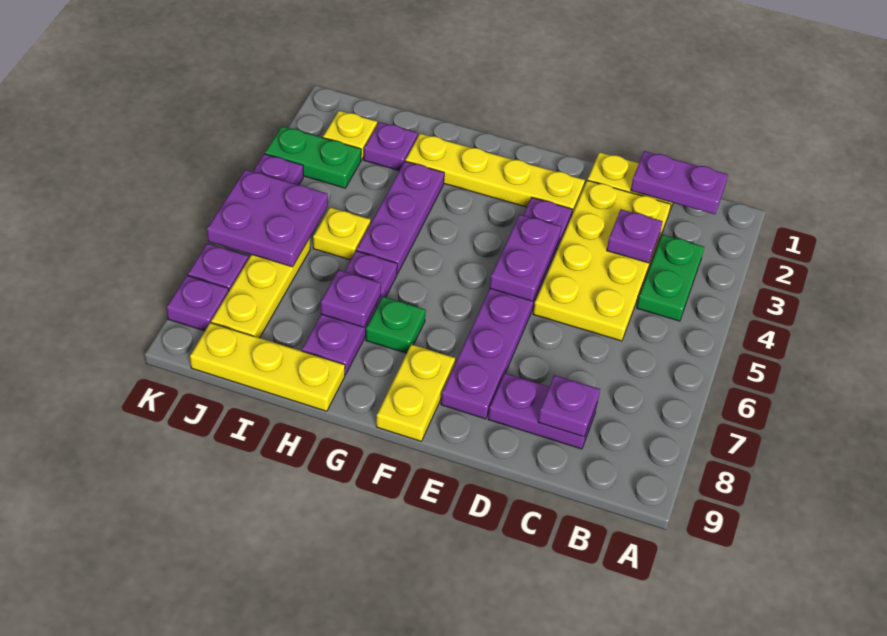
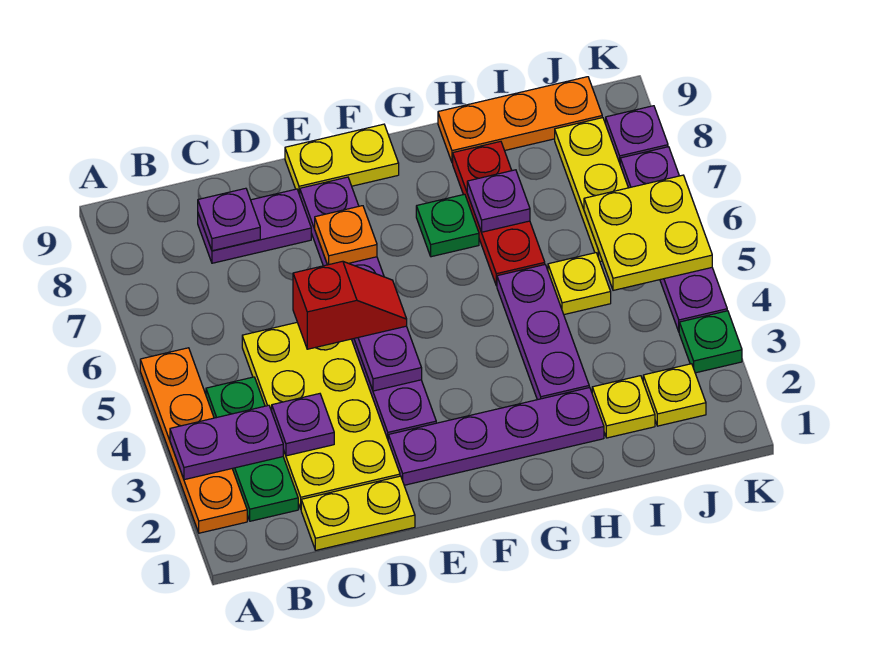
none -> orange 1x4 plate [140,348,247,533]
purple 1x2 plate [631,151,728,214] -> purple 1x2 plate moved to [170,405,283,480]
green 1x2 plate [637,235,704,321] -> green 1x3 plate [206,377,298,521]
none -> red 1x2 slope [293,261,407,349]
yellow 1x4 plate [405,134,585,216] -> purple 1x4 plate [388,387,604,485]
none -> orange 1x1 plate [315,206,377,265]
yellow 1x2 plate [376,344,455,441] -> yellow 1x2 plate turned to [285,124,399,195]
purple 1x3 plate [302,251,397,375] -> red 1x3 plate [453,141,545,286]
yellow 1x3 plate [190,323,345,411] -> orange 1x3 plate [438,77,602,163]
purple 1x1 plate [364,122,418,171] -> yellow 1x1 plate [592,376,655,438]
green 1x2 plate [265,126,361,188] -> green 1x1 plate [679,311,742,373]
purple 2x2 plate [207,170,328,267] -> yellow 2x2 plate [584,175,712,290]

